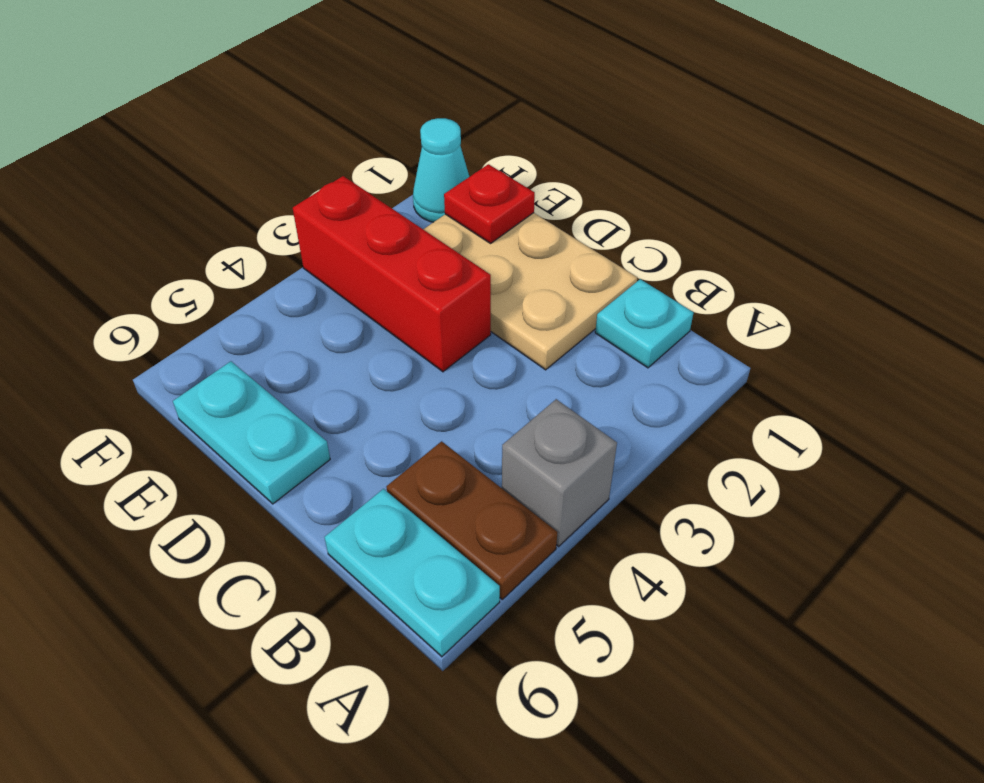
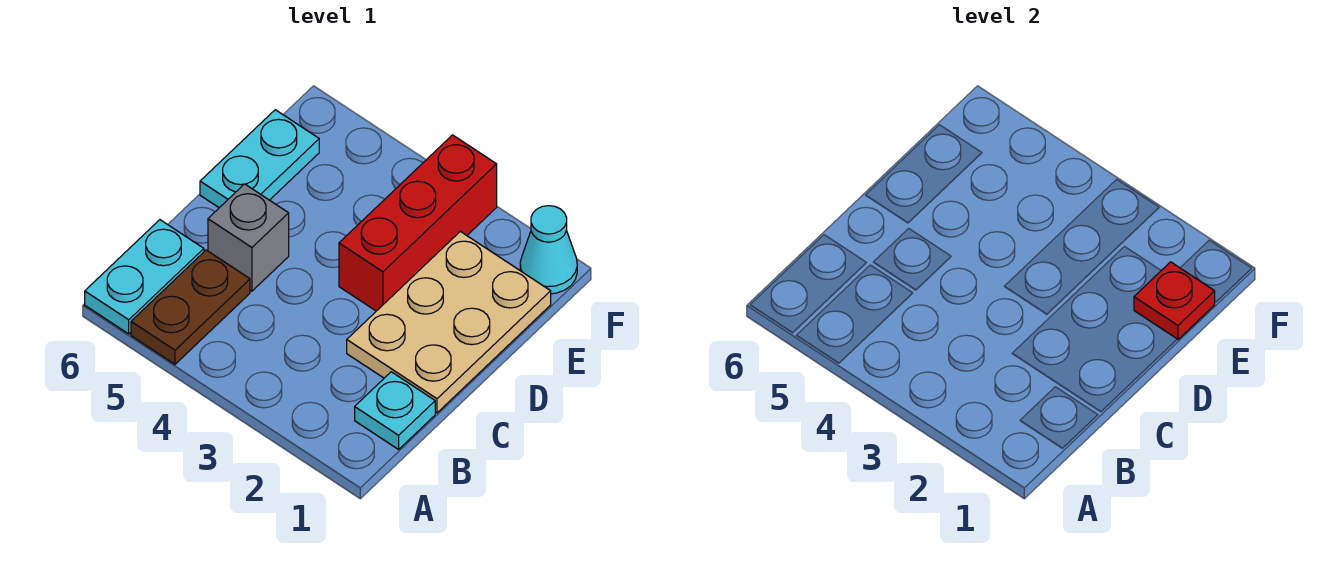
grey 1x1 brick [502,399,617,546] -> grey 1x1 brick moved to [208,184,289,291]

